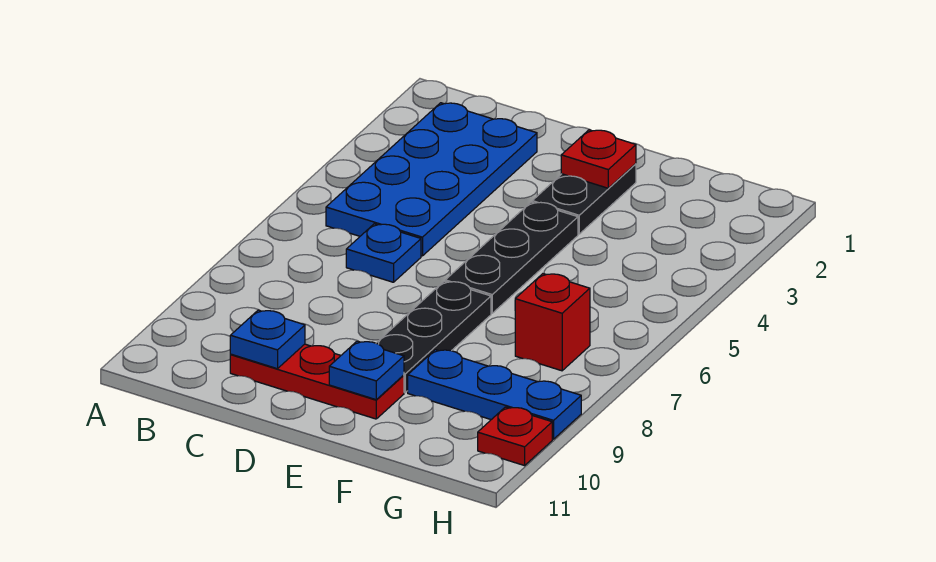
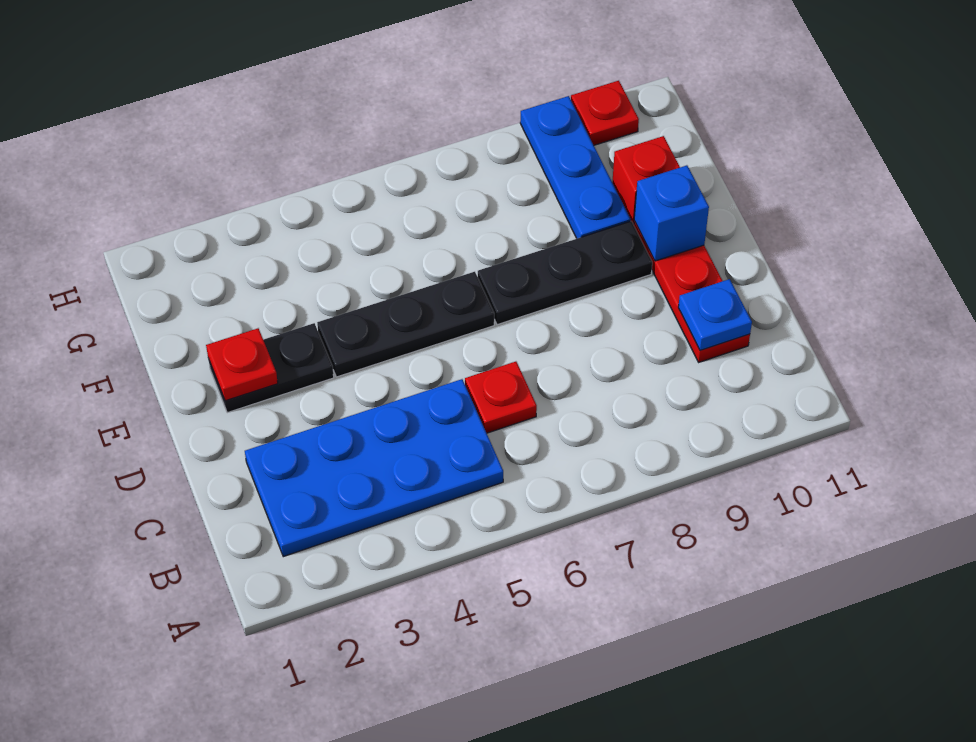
blue 1x1 plate [346,224,421,282] -> red 1x1 plate [465,362,537,433]
blue 1x1 plate [329,341,404,400] -> blue 1x1 brick [634,165,709,261]
red 1x1 brick [515,274,590,371] -> red 1x1 brick moved to [612,136,680,224]

